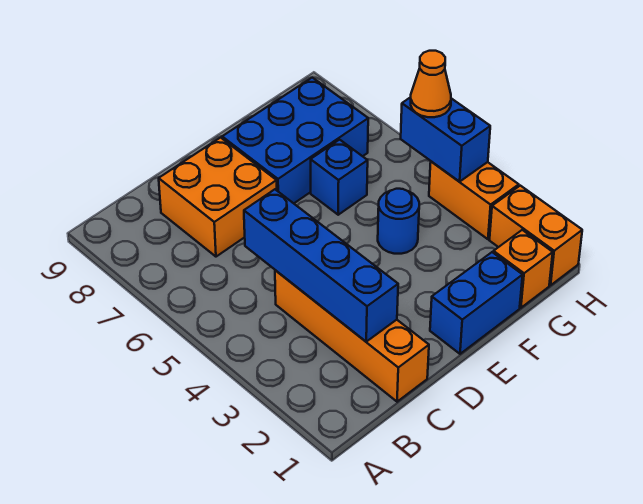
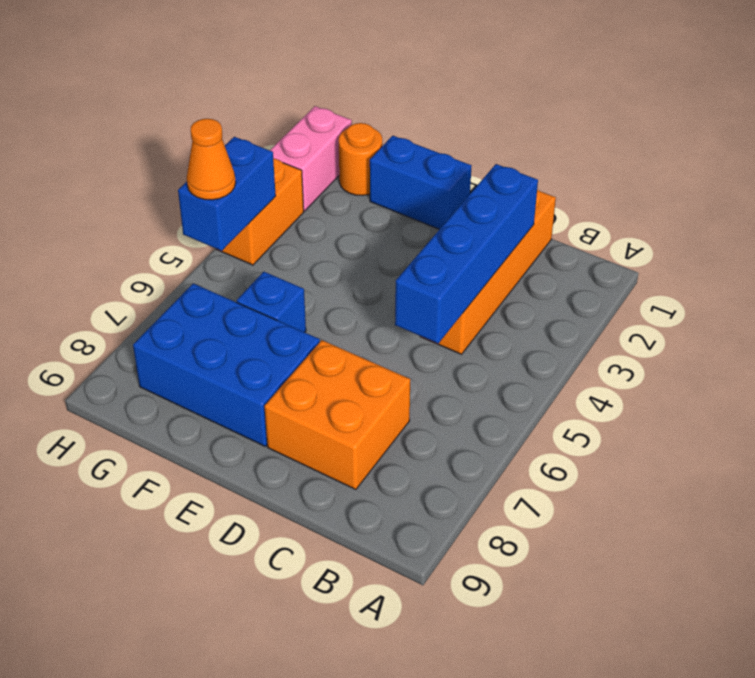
blue 1x1 round brick [378,189,419,254] -> none
orange 1x1 brick [493,230,553,308] -> orange 1x1 round brick [339,123,382,195]
orange 1x2 brick [490,186,582,285] -> pink 1x2 brick [270,106,352,211]

